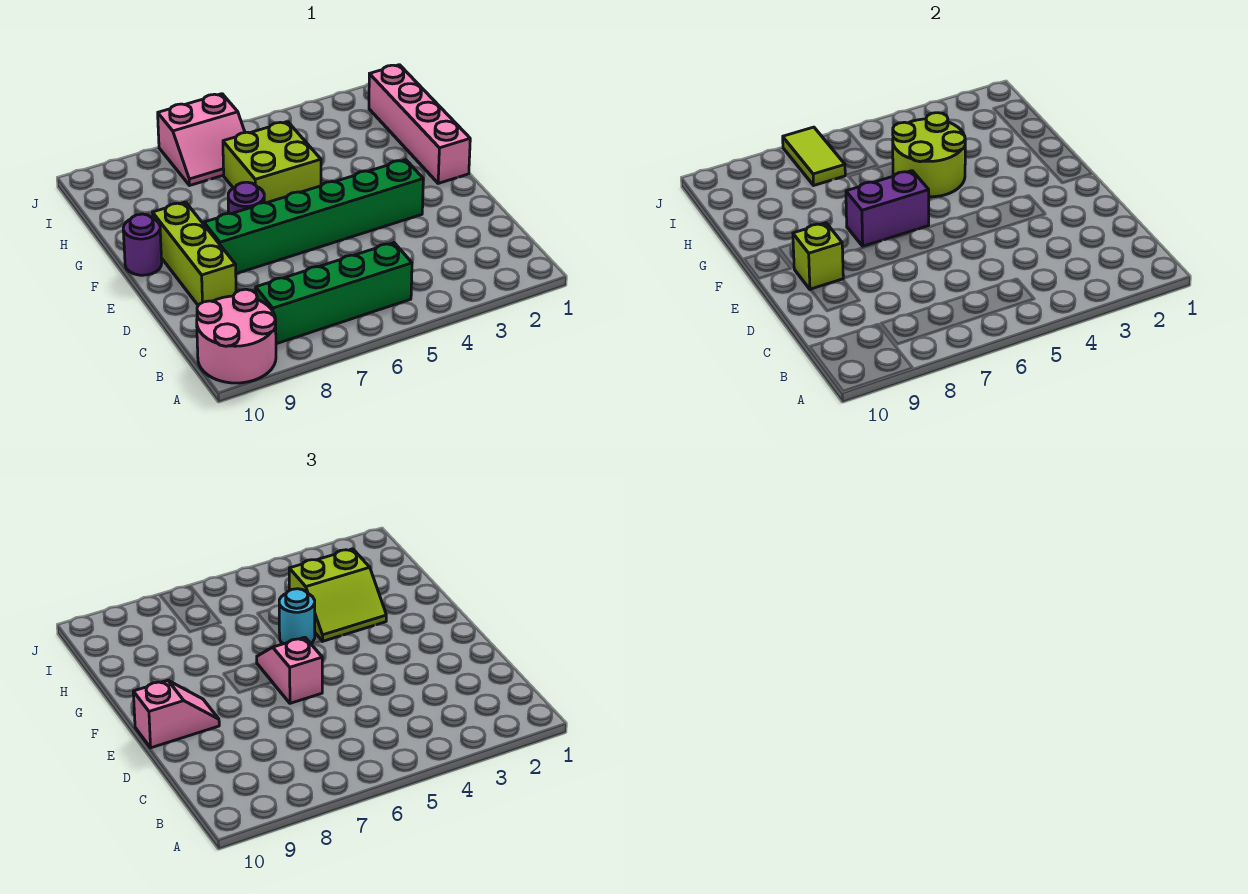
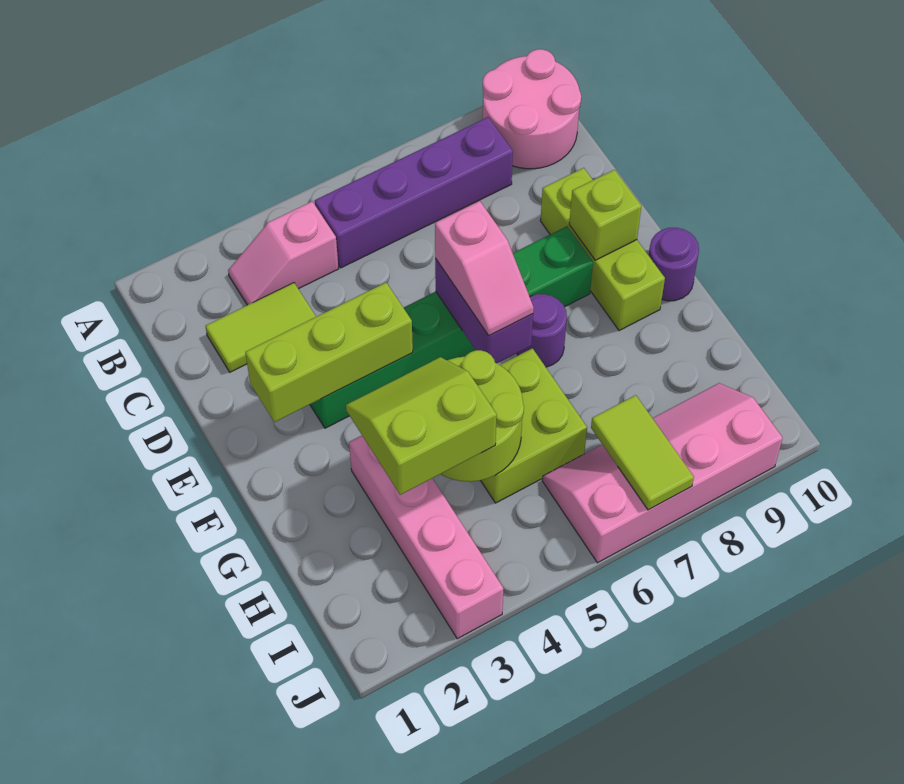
green 1x4 brick [256,243,412,344] -> purple 1x4 brick [315,117,513,268]
none -> lime 1x2 tile [206,283,316,372]
none -> lime 1x3 brick [245,283,413,422]
pink 1x2 slope [133,680,219,748] -> pink 1x2 slope moved to [228,202,339,305]
pink 1x4 brick [369,65,470,183] -> pink 1x4 brick moved to [349,436,504,639]
purple 1x2 brick [846,171,929,246] -> purple 1x2 brick turned to [435,259,533,363]
cyan 1x1 round brick [279,589,315,644] -> none
pink 2x2 slope [158,94,245,185] -> pink 2x4 slope [542,383,783,563]

